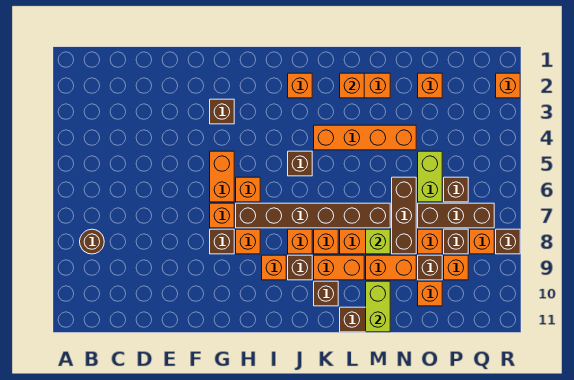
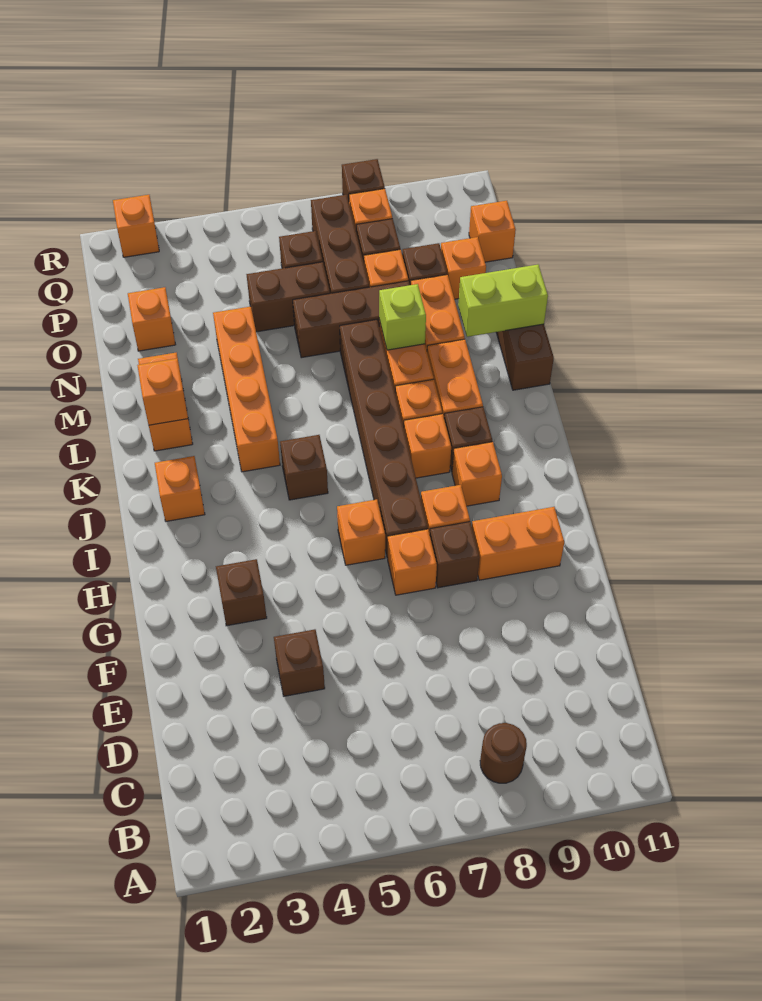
orange 1x2 brick [210,151,234,202] -> orange 1x2 brick moved to [472,507,564,580]
brown 1x1 brick [314,281,338,306] -> brown 1x1 brick moved to [274,629,325,696]
lime 1x2 brick [418,151,442,202] -> brown 1x2 brick [246,262,330,332]
orange 1x1 brick [444,255,468,280] -> orange 1x1 brick moved to [469,201,516,262]

